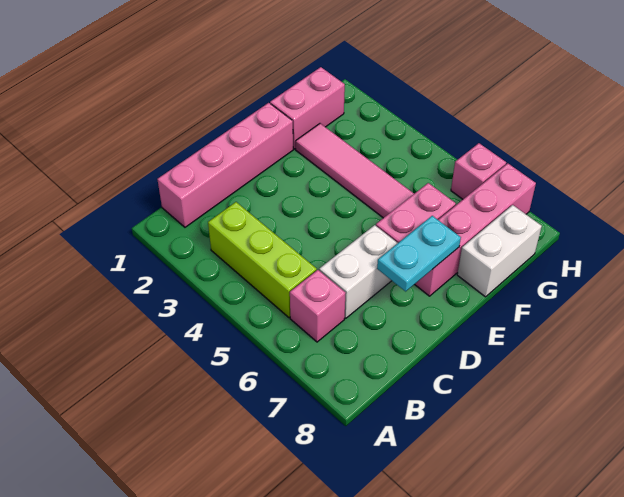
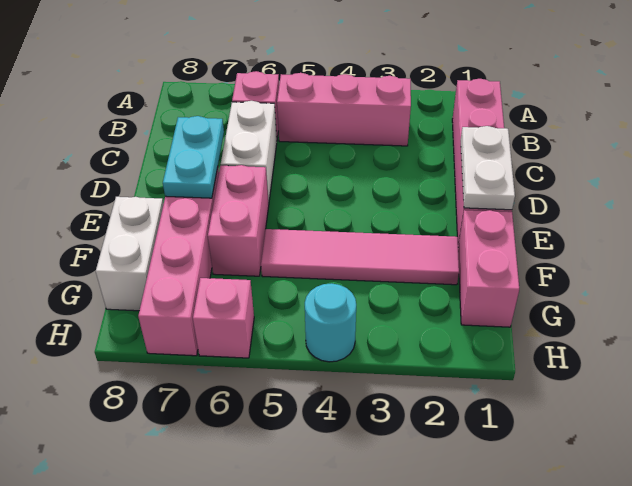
lime 1x3 brick [208,202,317,318] -> pink 1x3 brick [277,73,411,146]
none -> white 1x2 plate [461,126,515,210]
none -> cyan 1x1 round brick [305,284,356,362]

